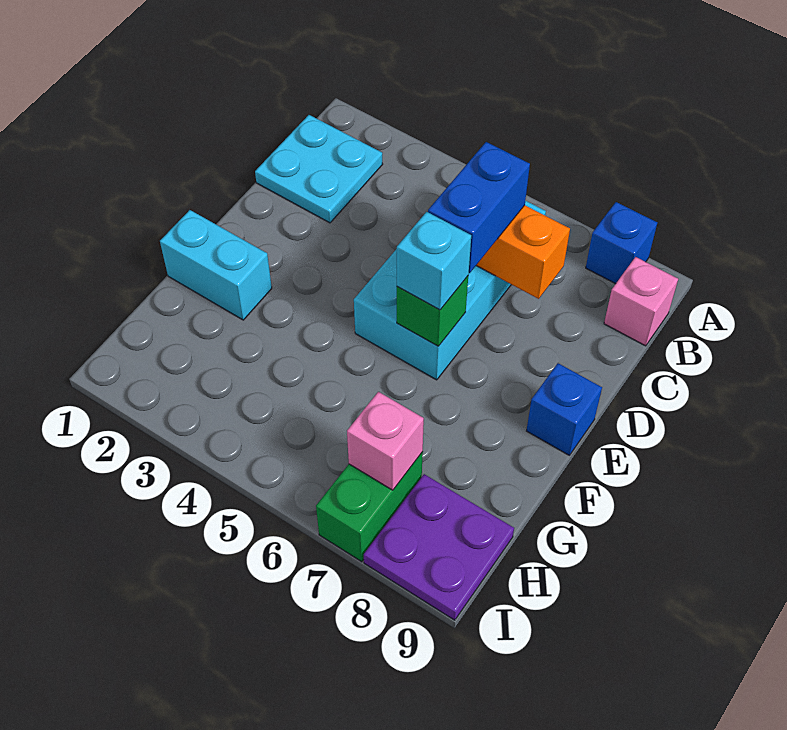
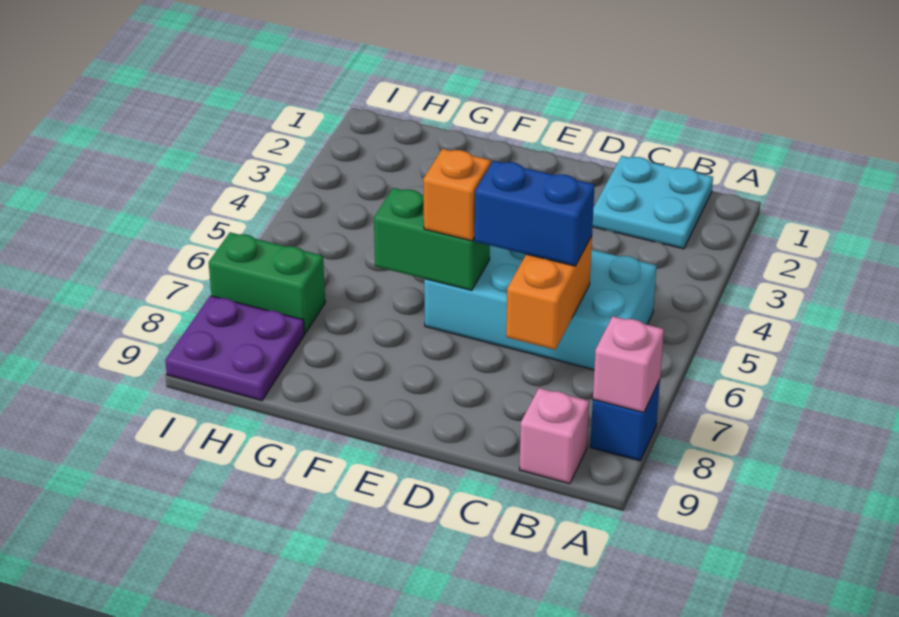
green 1x1 brick [397,276,468,346] -> green 1x2 brick [374,188,490,290]
cyan 1x1 brick [397,212,471,310] -> orange 1x1 brick [423,149,491,241]
blue 1x1 brick [526,363,602,455] -> none
cyan 1x2 brick [160,210,272,320] -> none
pink 1x1 brick [347,392,424,490] -> pink 1x1 brick moved to [593,316,664,412]

